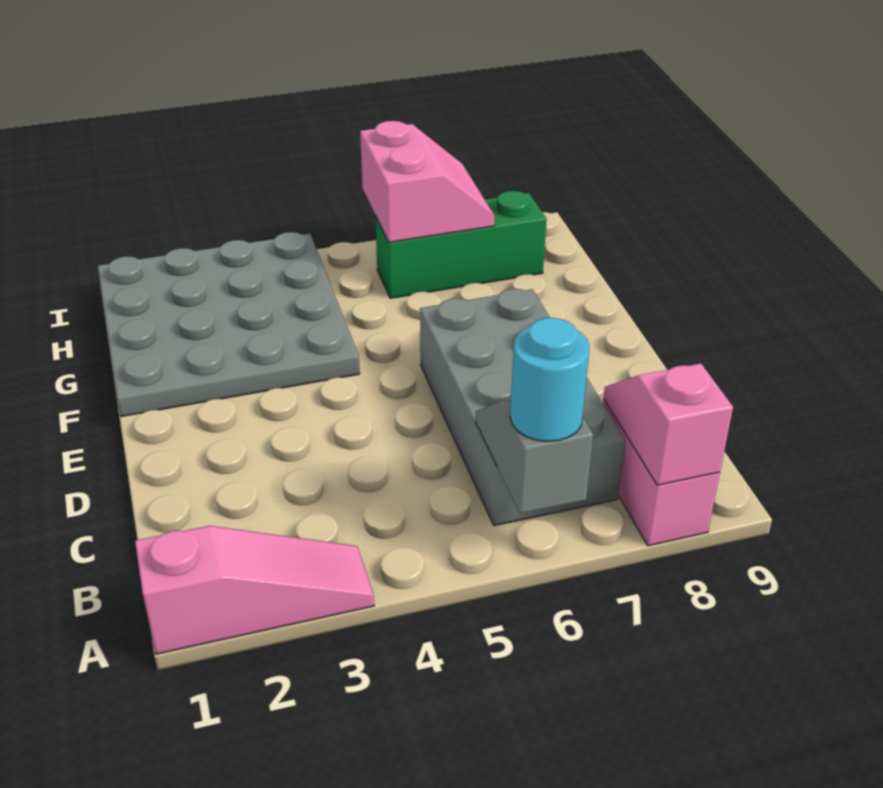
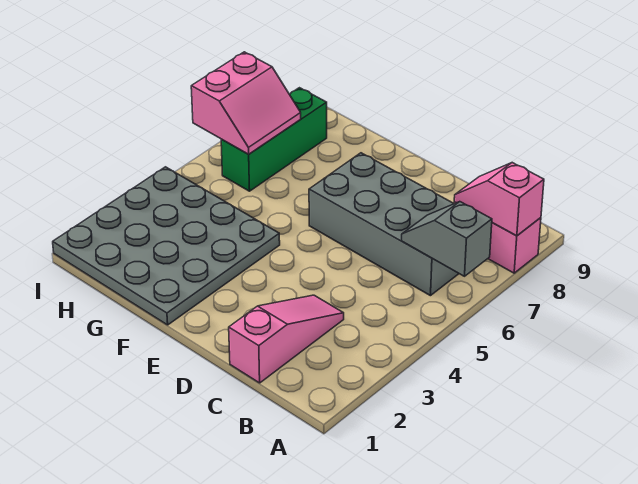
pink 1x3 slope [135,526,374,654] -> pink 1x3 slope moved to [229,295,344,383]
cyan 1x1 round brick [510,318,590,441] -> none
pink 2x2 slope [360,121,495,242] -> pink 2x2 slope turned to [191,52,301,154]

